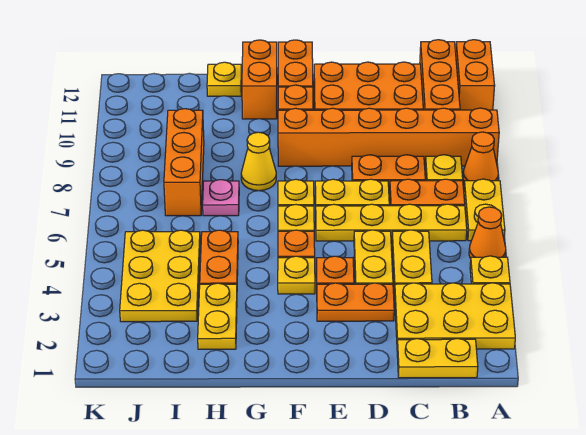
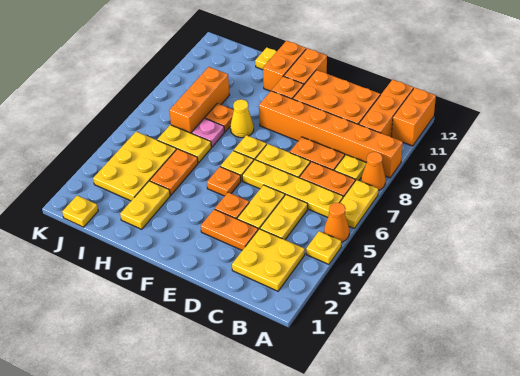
yellow 2x3 plate [394,283,515,349] -> yellow 2x2 plate [232,229,305,291]
yellow 1x2 plate [397,339,478,378] -> yellow 1x2 plate moved to [157,125,211,163]
yellow 1x1 plate [278,256,315,294] -> yellow 1x1 plate moved to [62,196,98,227]
none -> orange 1x1 plate [205,103,234,132]

